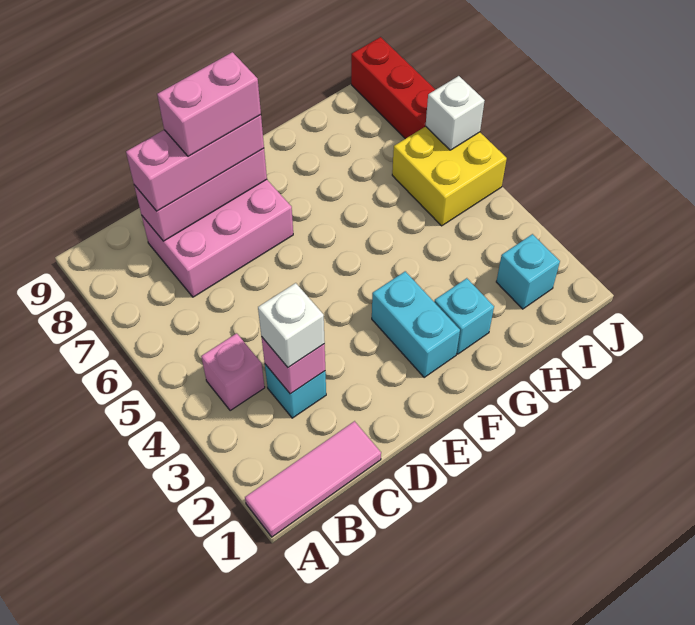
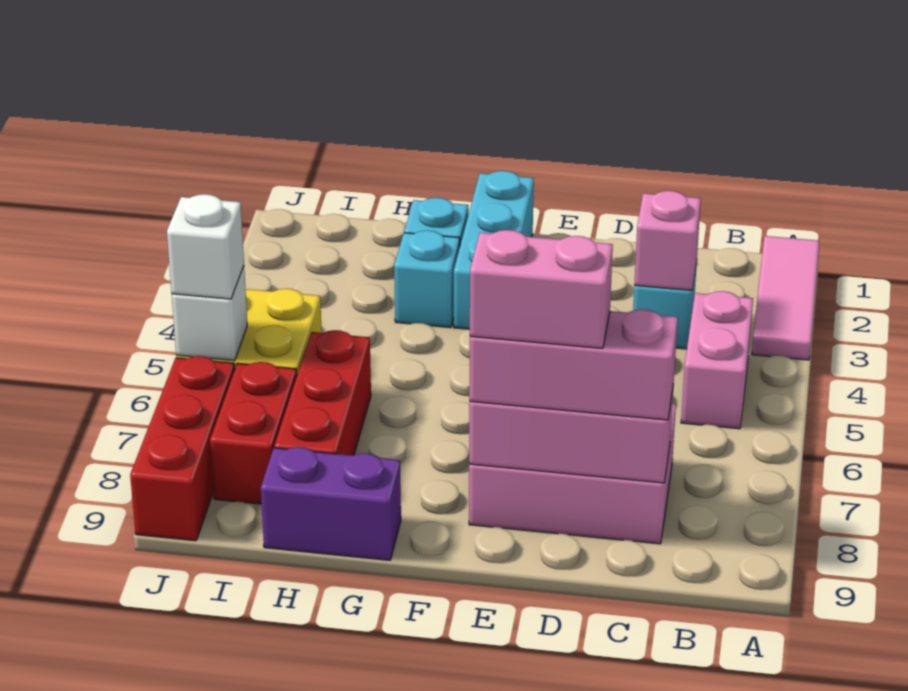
pink 1x3 tile [245,421,381,537] -> pink 1x3 tile turned to [752,236,819,360]
pink 1x1 brick [201,333,265,411] -> pink 1x2 brick [681,291,753,429]
white 1x1 brick [258,283,325,367] -> white 1x1 brick moved to [167,194,244,299]
cyan 1x2 brick [372,271,460,377] -> cyan 1x3 brick [454,171,534,329]
none -> purple 1x2 brick [261,447,401,560]
none -> red 1x3 brick [274,330,371,456]
cyan 1x1 brick [496,234,560,309] -> cyan 1x1 brick moved to [394,230,460,327]
none -> red 1x2 brick [210,362,297,504]

